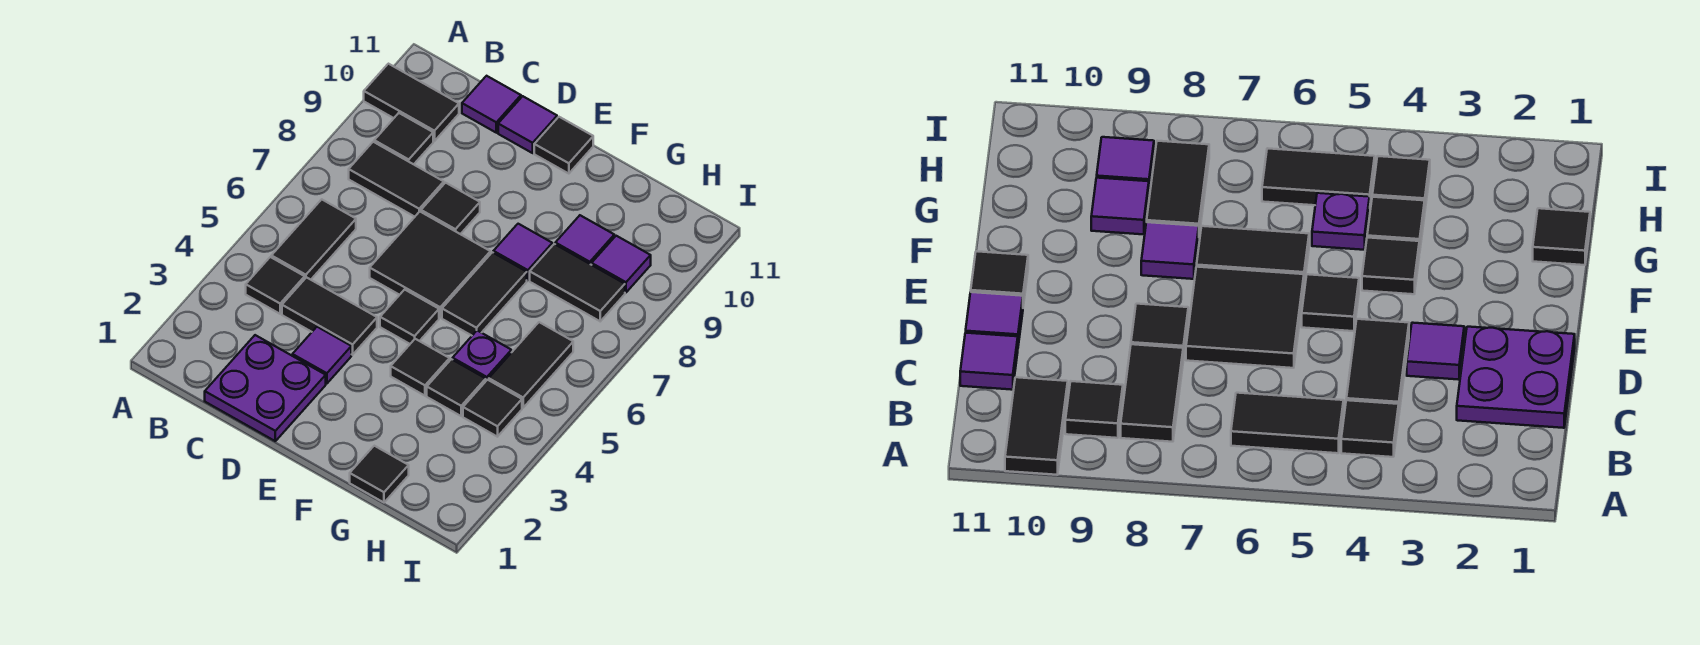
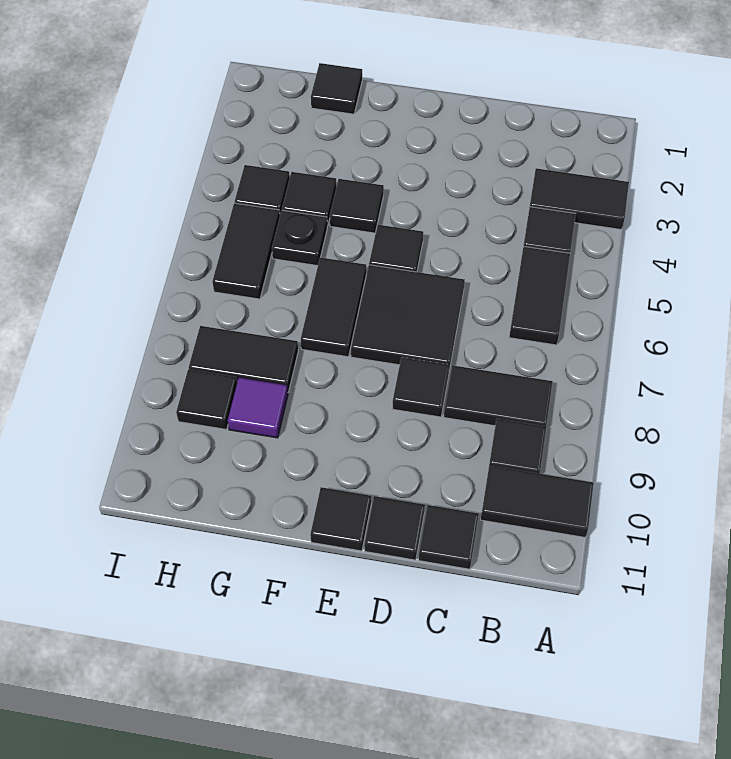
purple 2x2 plate [205,335,326,441] -> none
black 1x2 tile [282,277,377,355] -> black 1x2 tile moved to [530,168,629,230]
purple 1x1 tile [462,76,521,133] -> black 1x1 tile [419,505,479,569]
purple 1x1 tile [292,327,351,384] -> none
purple 1x1 tile [498,96,557,153] -> black 1x1 tile [365,496,425,560]
purple 1x1 tile [493,224,552,280] -> none
purple 1x1 plate [453,331,511,381] -> black 1x1 plate [272,210,327,266]
purple 1x1 tile [592,236,651,293] -> black 1x1 tile [176,369,237,429]

